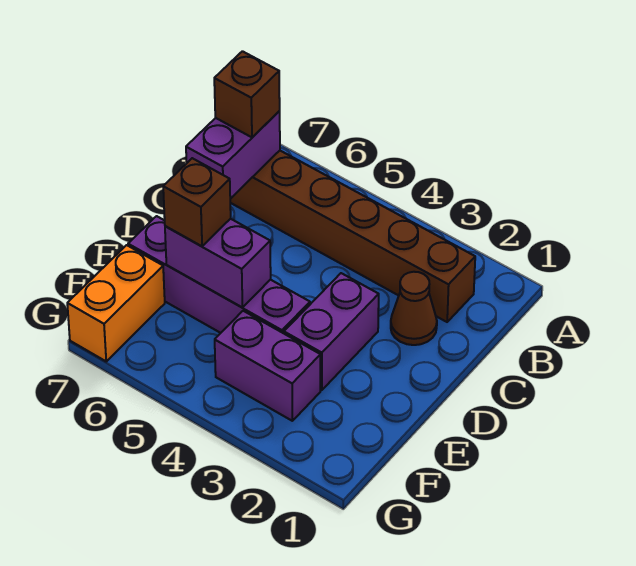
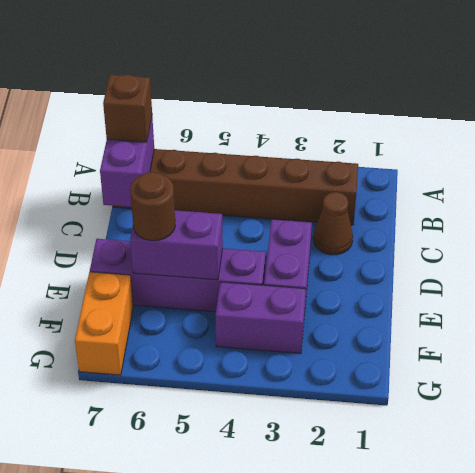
brown 1x1 brick [163,158,231,246] -> brown 1x1 round brick [130,172,175,241]

